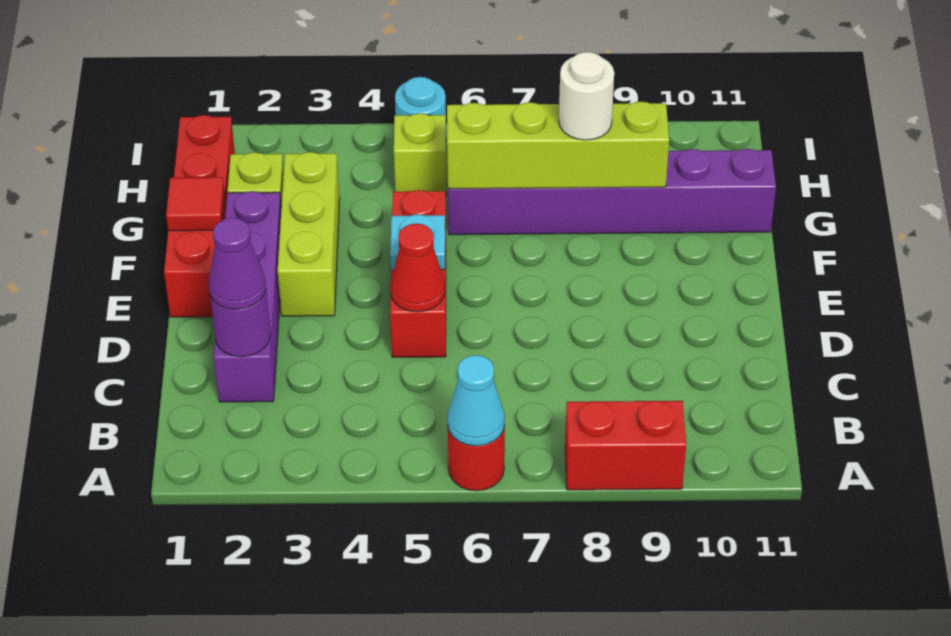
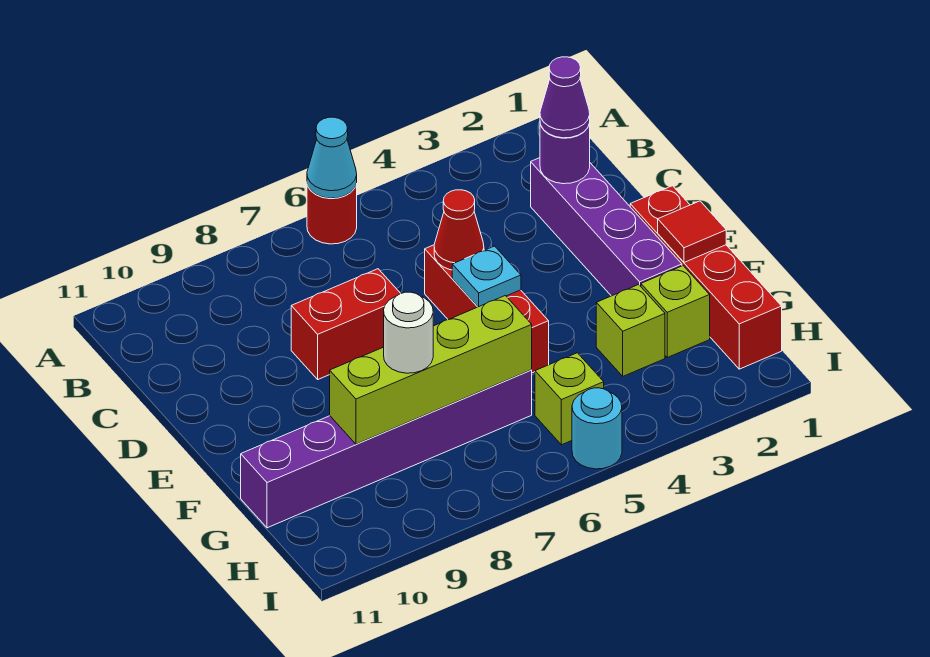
red 1x2 brick [565,401,686,490] -> red 1x2 brick moved to [291,269,401,379]
lime 1x3 brick [278,152,340,316] -> lime 1x1 brick [596,285,665,376]

